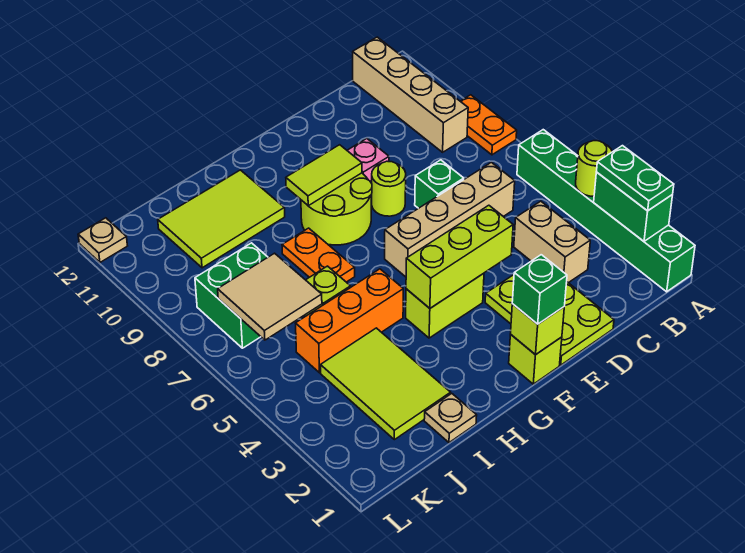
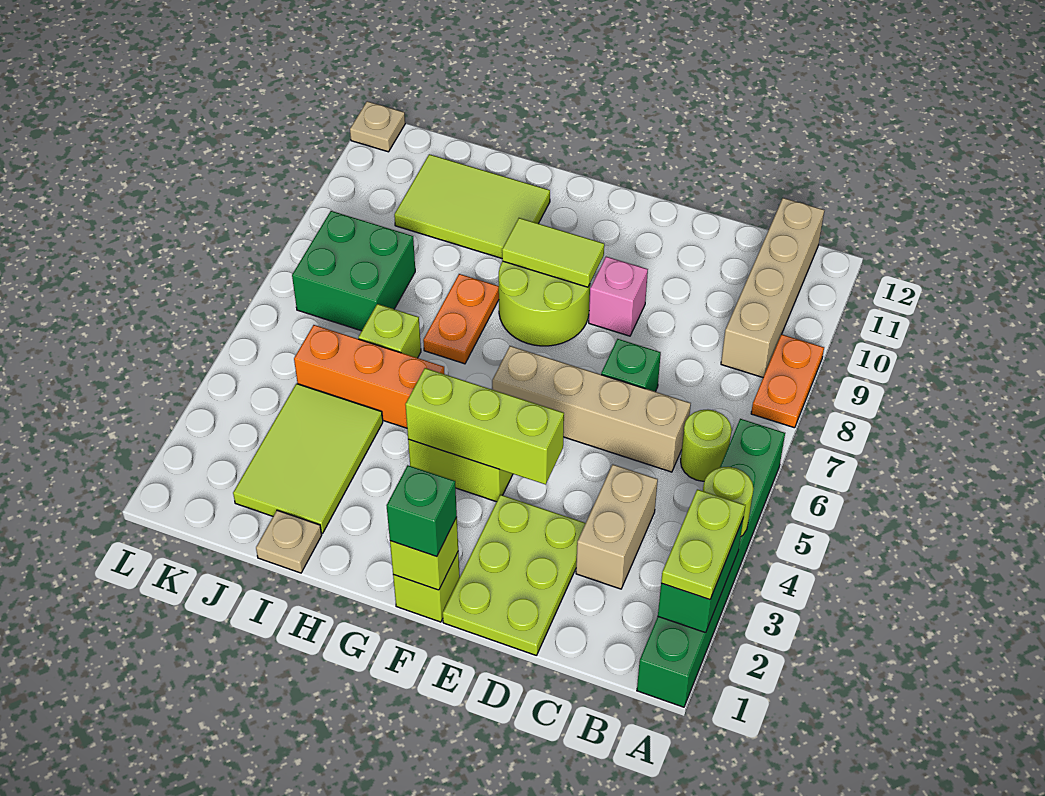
green 1x2 plate [597,146,674,211] -> lime 1x2 plate [661,489,745,600]
lime 1x1 round brick [371,161,406,216] -> lime 1x1 round brick moved to [681,409,732,481]
tan 2x2 tile [218,253,322,340] -> none

